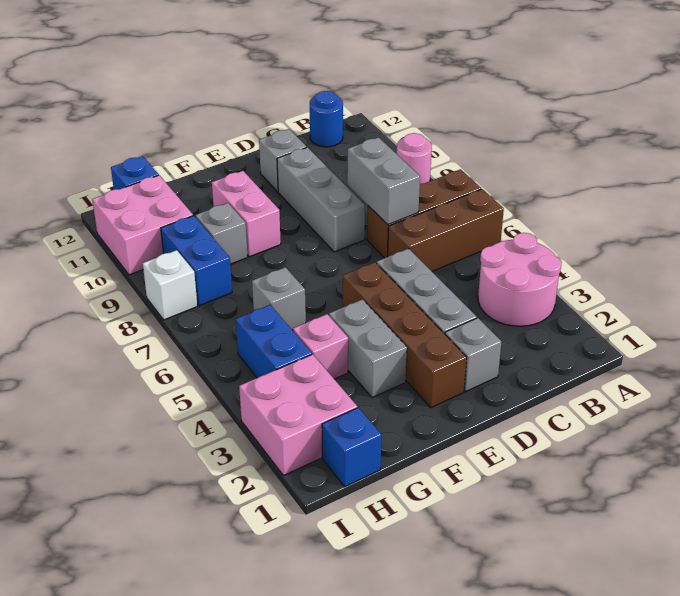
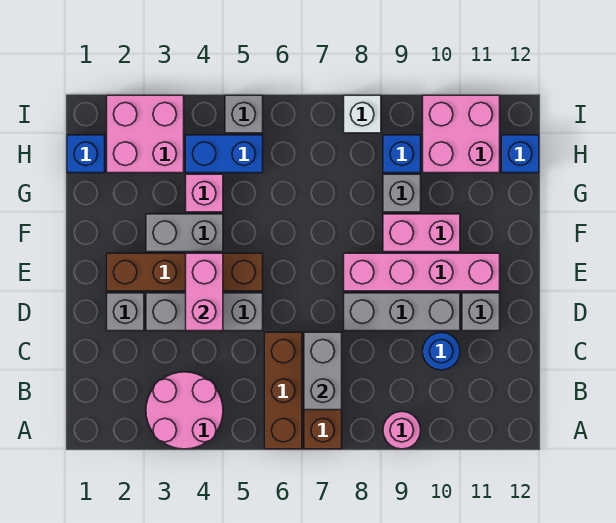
blue 1x1 round brick [310,91,343,147] -> blue 1x1 round brick moved to [423,332,460,370]
grey 1x2 brick [347,137,420,225] -> grey 1x2 brick turned to [304,332,342,410]
none -> pink 1x2 brick [186,253,223,331]
none -> pink 1x4 brick [344,253,500,291]
grey 1x1 brick [252,267,306,330] -> grey 1x1 brick moved to [225,95,263,133]
blue 1x2 brick [161,216,232,306] -> blue 1x1 brick [383,135,421,173]

